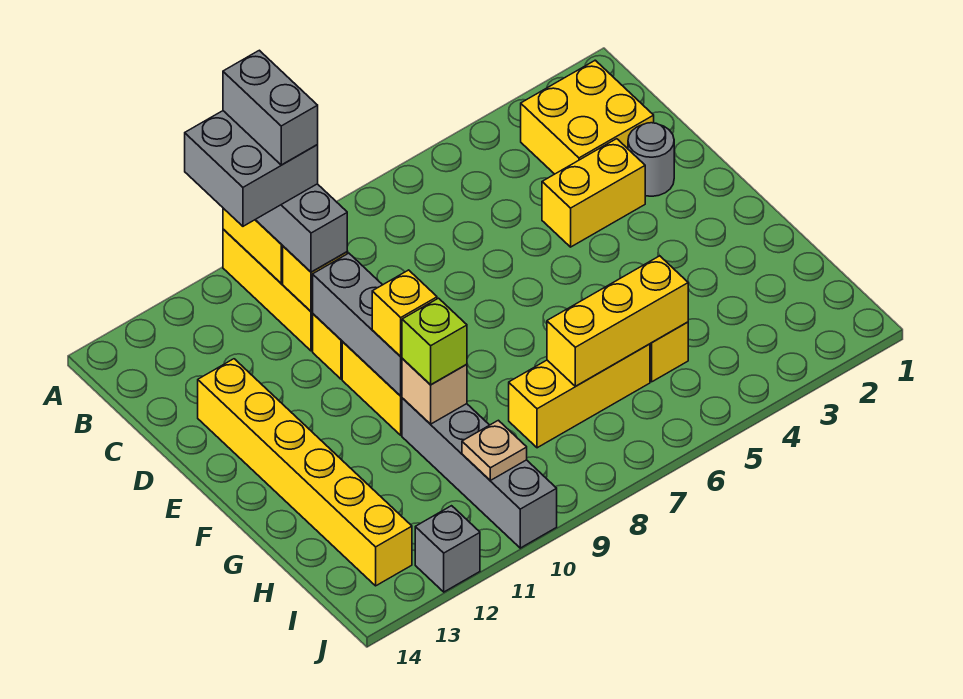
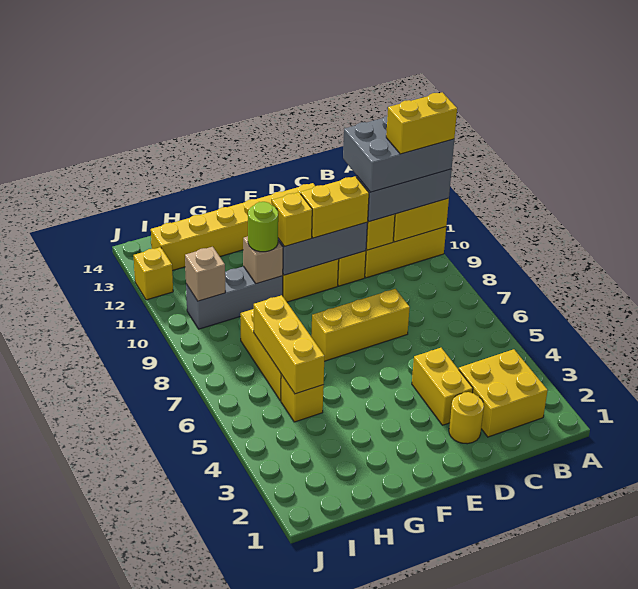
grey 2x2 brick [185,111,318,226] -> grey 2x3 brick [343,115,454,192]
grey 1x2 brick [223,50,318,165] -> yellow 1x2 brick [386,92,457,154]
grey 1x1 round brick [628,123,674,196] -> yellow 1x1 round brick [449,392,484,444]
none -> yellow 1x3 brick [311,289,410,361]
none -> yellow 1x2 brick [301,176,369,238]
grey 1x4 brick [402,398,557,548] -> grey 1x3 brick [186,266,283,329]
lime 1x1 brick [402,298,467,385] -> lime 1x1 round brick [248,202,278,252]
tan 1x1 plate [462,420,527,480] -> tan 1x1 brick [185,247,225,301]
grey 1x1 brick [415,506,480,592] -> yellow 1x1 brick [134,247,173,300]

